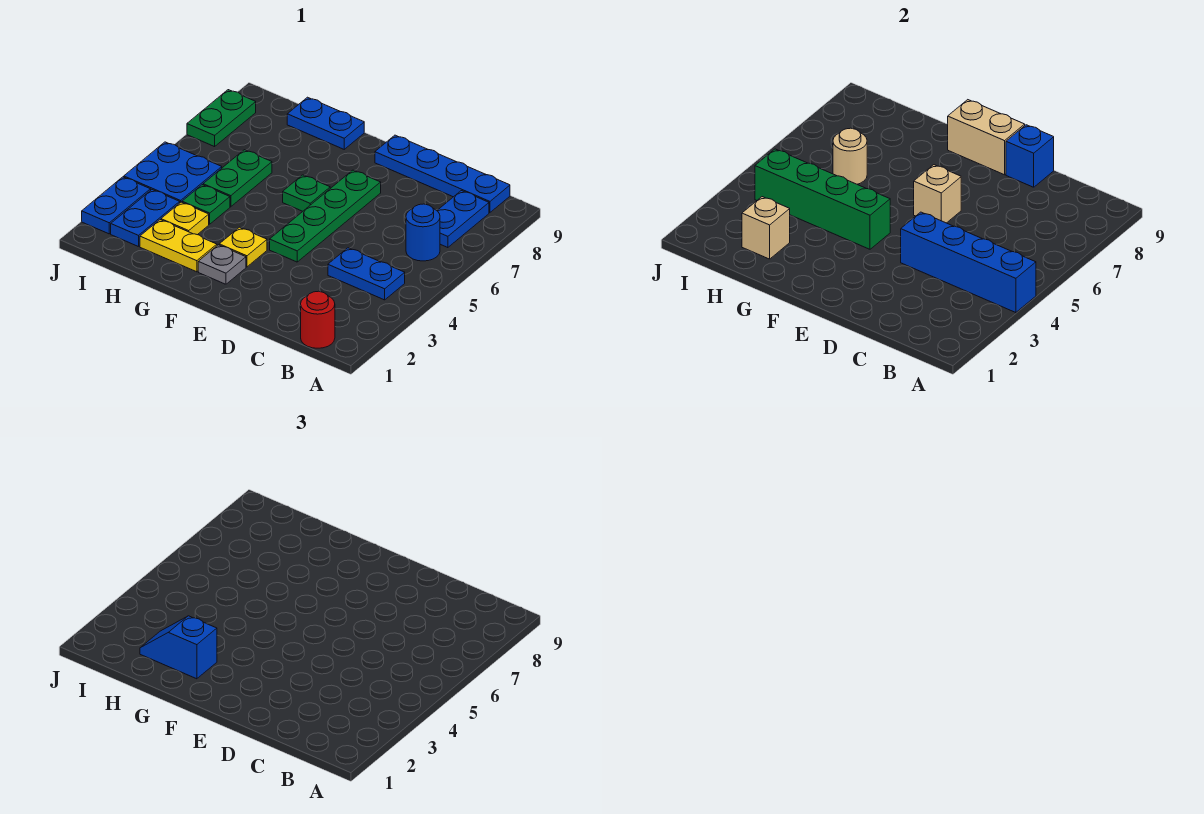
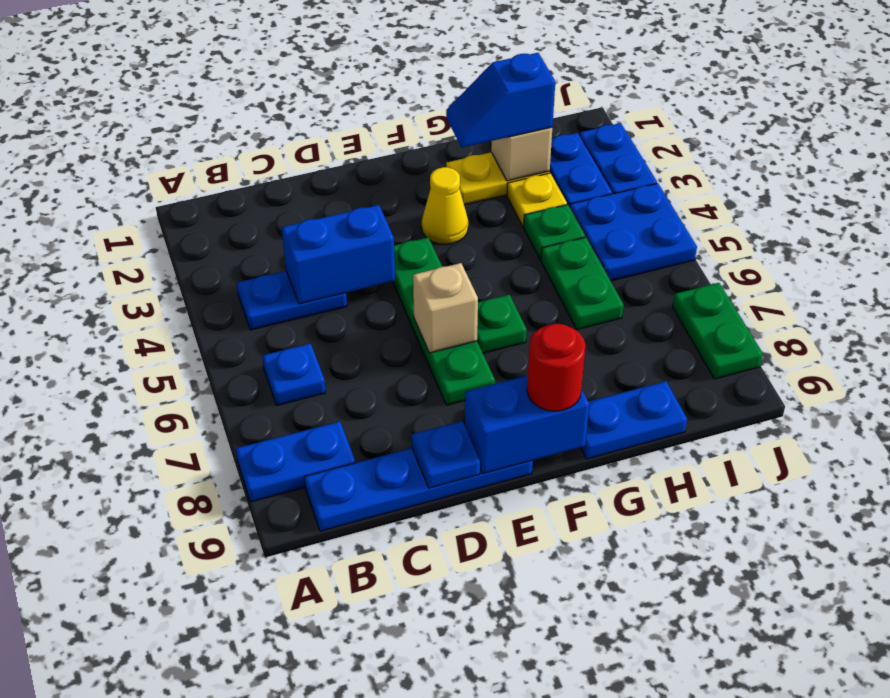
blue 1x4 brick [901,212,1036,313] -> blue 1x2 brick [282,205,395,304]
red 1x1 round brick [301,291,335,348] -> red 1x1 round brick moved to [527,324,585,411]
blue 1x1 round brick [406,204,440,261] -> blue 1x1 plate [262,344,326,405]
blue 1x2 plate [437,191,489,248] -> blue 1x2 plate turned to [236,422,355,502]
blue 1x1 brick [1006,125,1054,187] -> blue 1x1 plate [412,421,480,488]
tan 1x2 brick [948,100,1025,175] -> blue 1x2 brick [465,375,589,474]
grey 1x1 plate [198,245,246,284] -> none
yellow 1x1 plate [219,227,267,267] -> yellow 1x1 cone [422,167,468,244]
green 1x4 brick [755,149,890,249] -> none
blue 1x2 slope [140,616,217,679] -> blue 1x2 slope turned to [446,53,555,147]
tan 1x1 round brick [833,128,867,184] -> none

